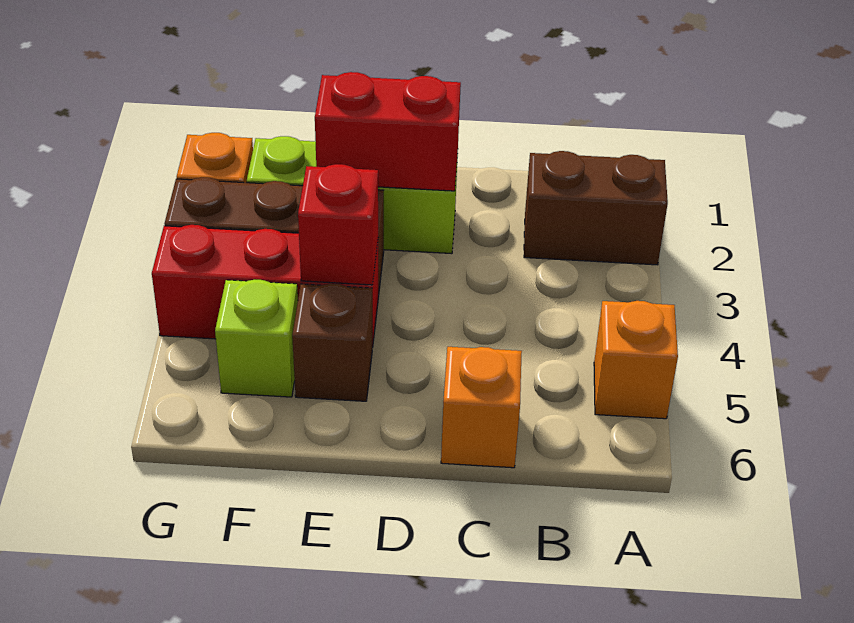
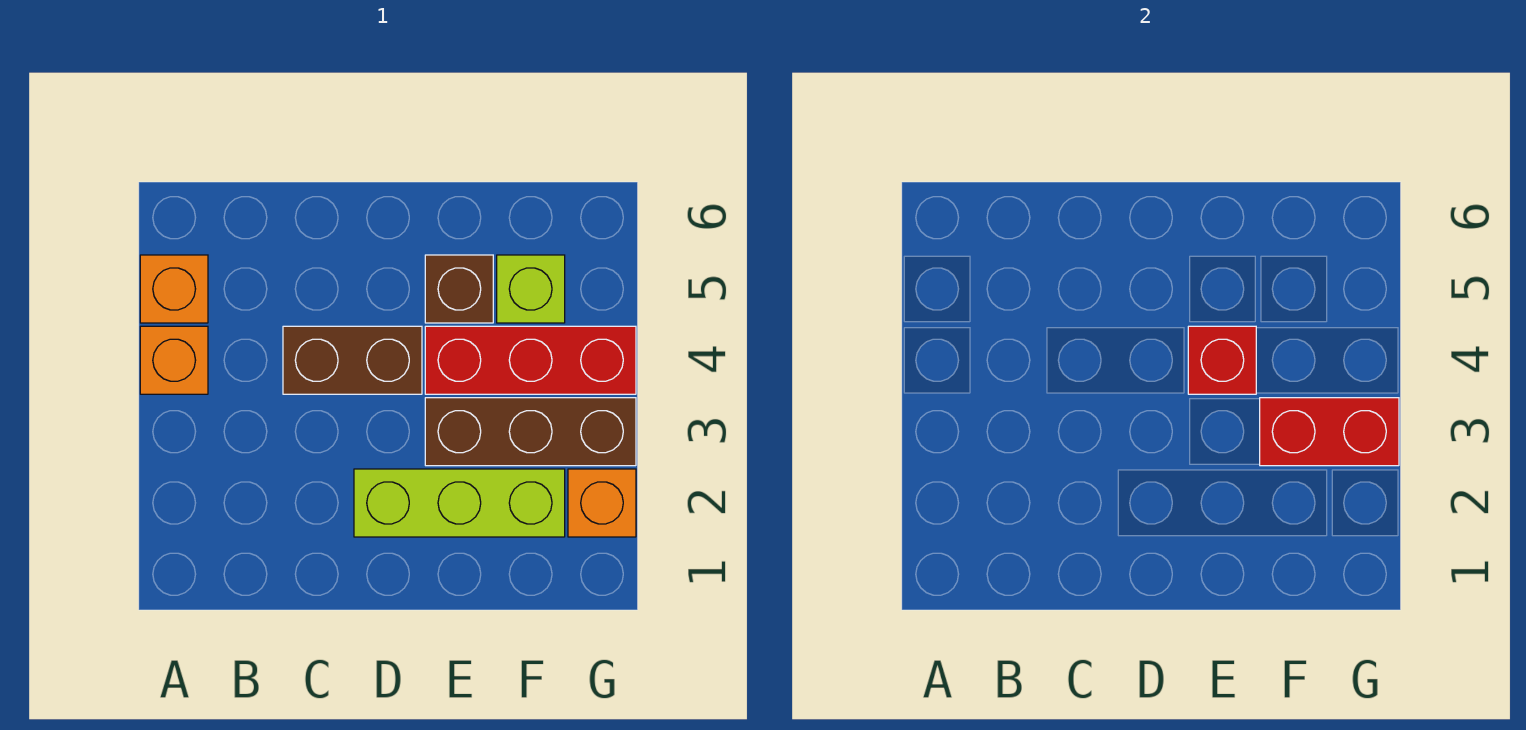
brown 1x2 brick [524,151,668,265] -> brown 1x2 brick moved to [283,326,422,394]
orange 1x1 brick [441,347,522,468] -> orange 1x1 brick moved to [140,326,208,394]
red 1x2 brick [315,72,461,191] -> red 1x2 brick moved to [1260,398,1399,466]

